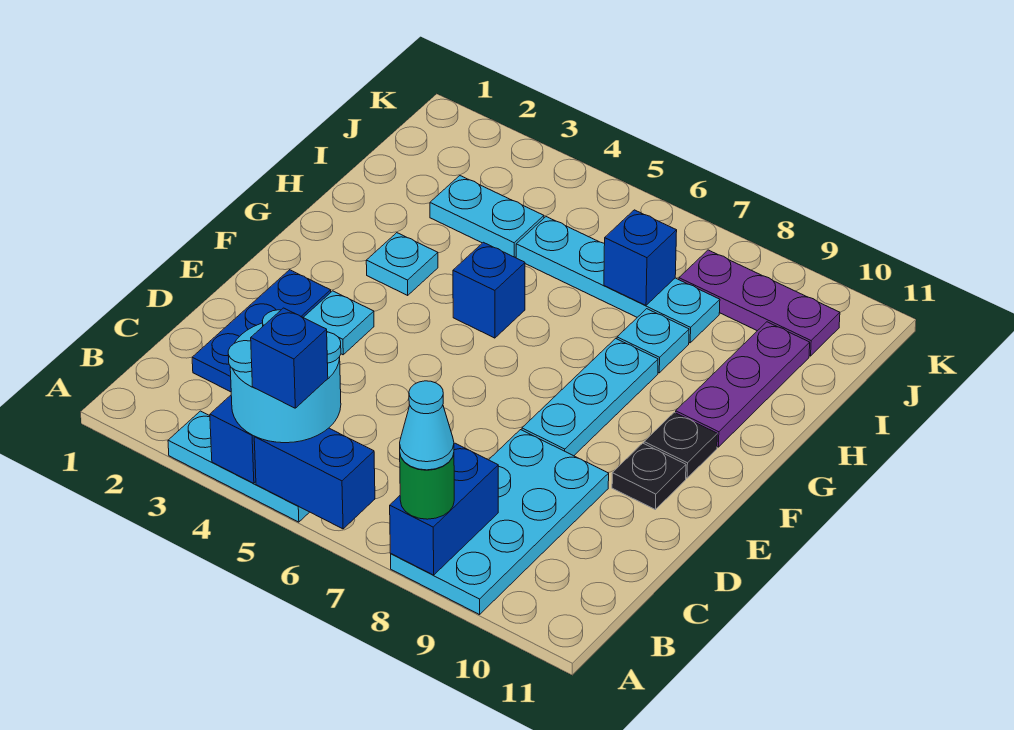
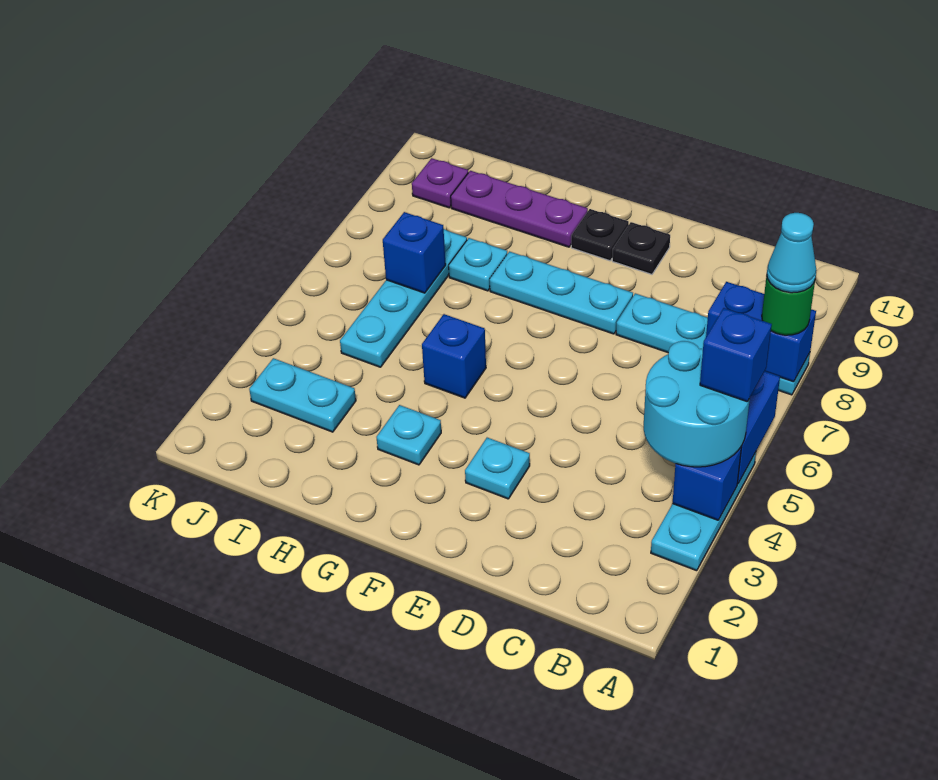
cyan 2x4 plate [391,430,609,615] -> cyan 1x4 plate [616,293,810,395]
blue 1x3 plate [192,270,331,392] -> none
cyan 1x2 plate [430,176,544,257] -> cyan 1x2 plate turned to [249,358,356,432]
purple 1x3 plate [679,250,840,356] -> purple 1x1 plate [412,158,468,208]

